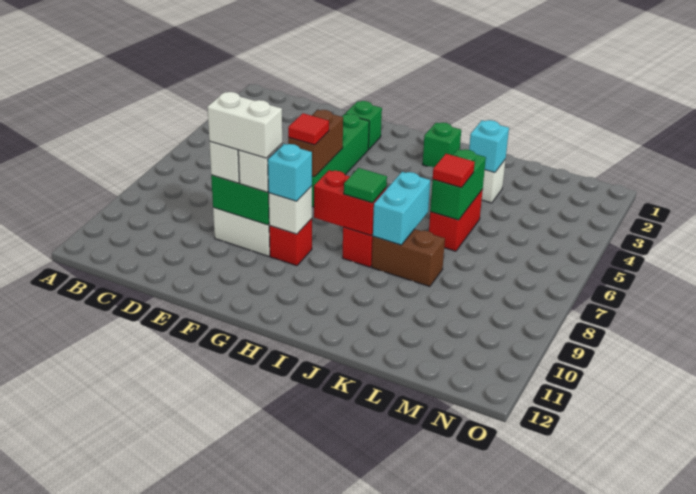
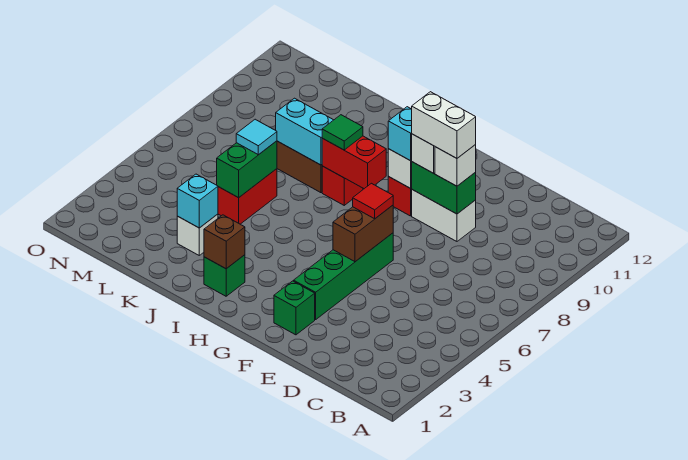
none -> brown 1x1 brick [204,215,245,269]
cyan 1x2 brick [372,172,430,245] -> cyan 1x2 brick turned to [276,98,333,165]
red 1x1 tile [433,154,475,188] -> cyan 1x1 tile [236,119,277,155]

